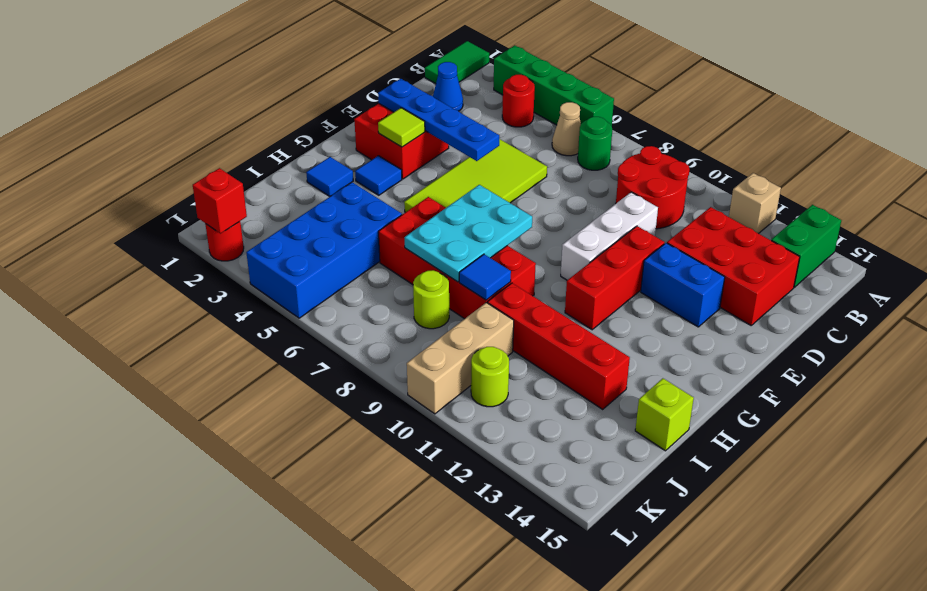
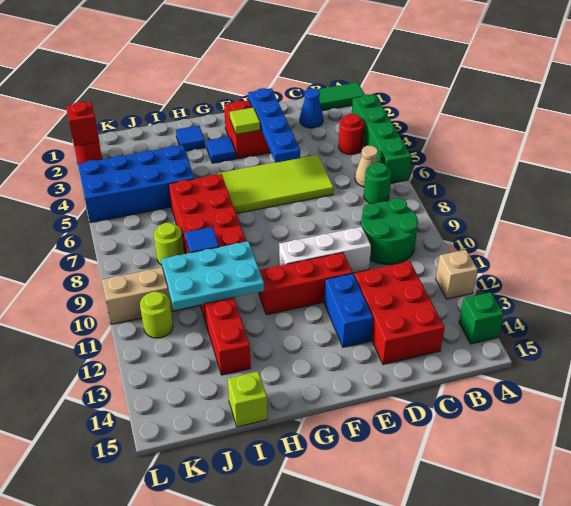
green 1x2 brick [771,205,841,287] -> green 1x1 brick [459,292,504,344]
red 2x2 round brick [616,146,689,229] -> green 2x2 round brick [361,198,418,265]
cyan 2x3 plate [404,185,532,282] -> cyan 2x3 plate moved to [161,241,264,310]

